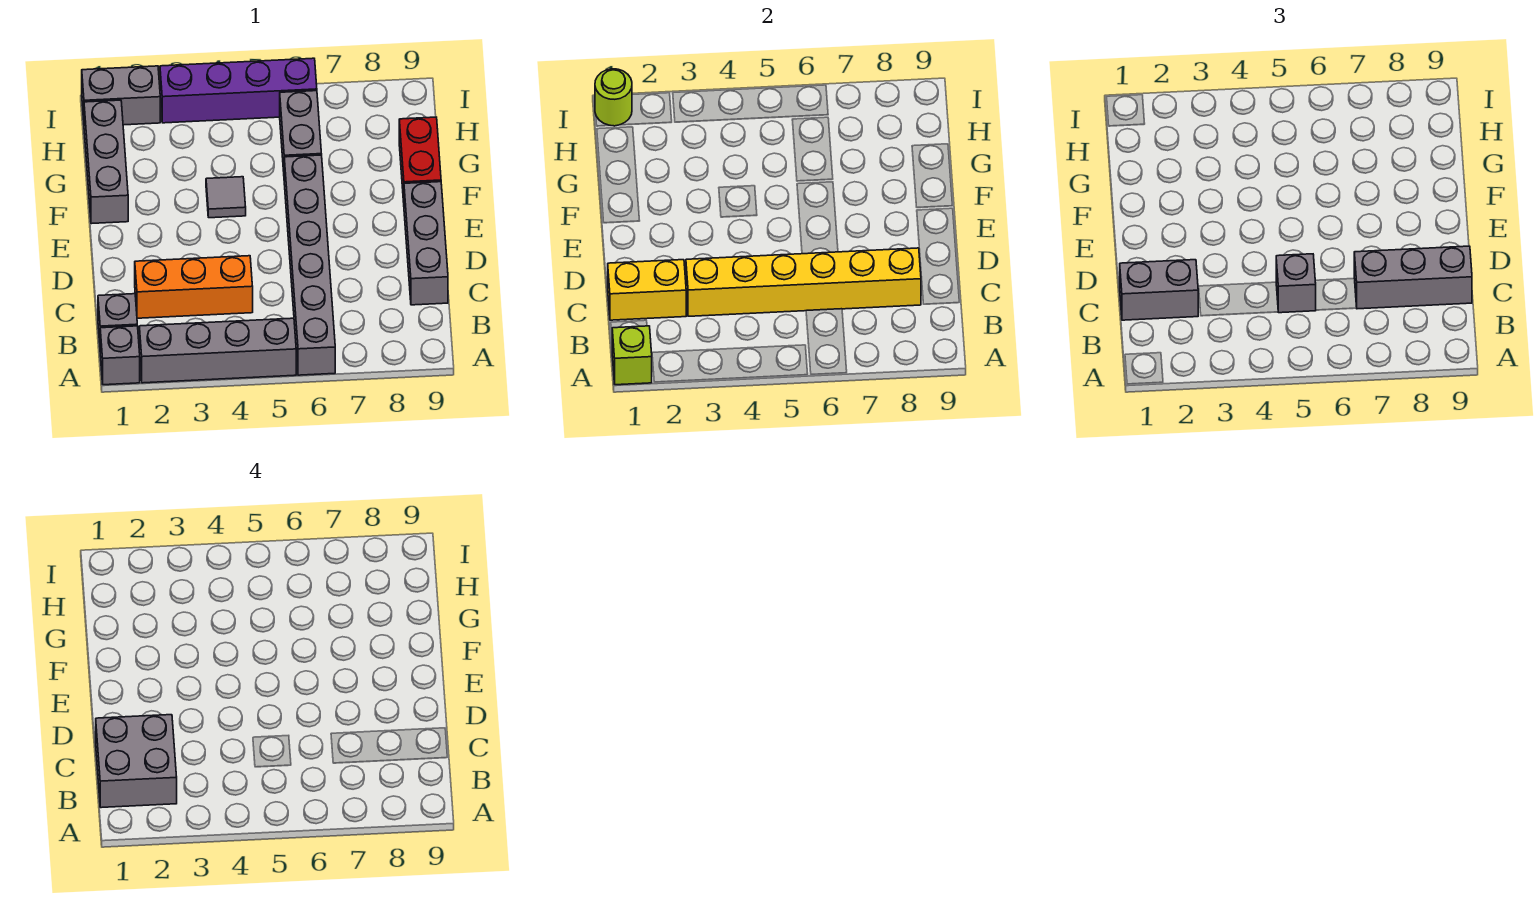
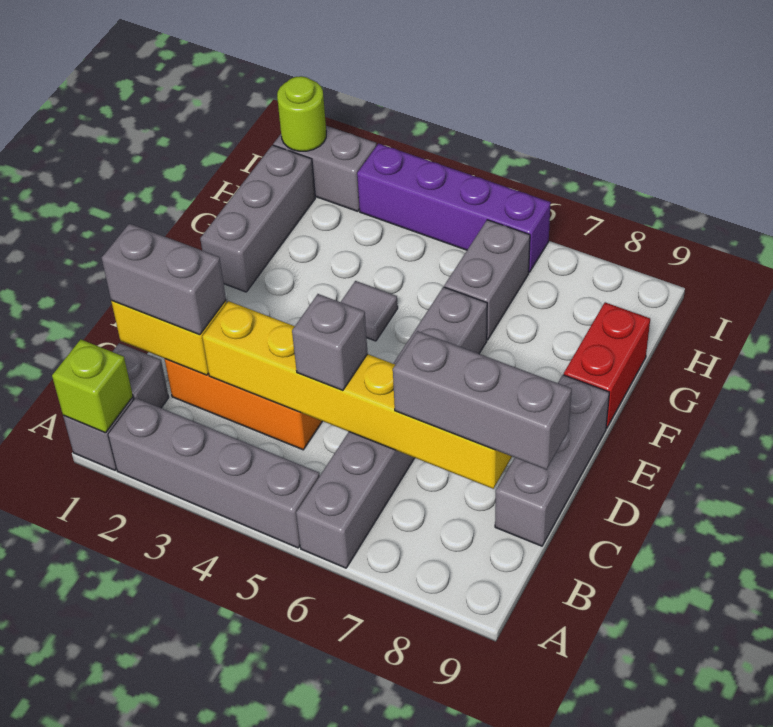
grey 2x2 brick [96,715,177,808] -> none

